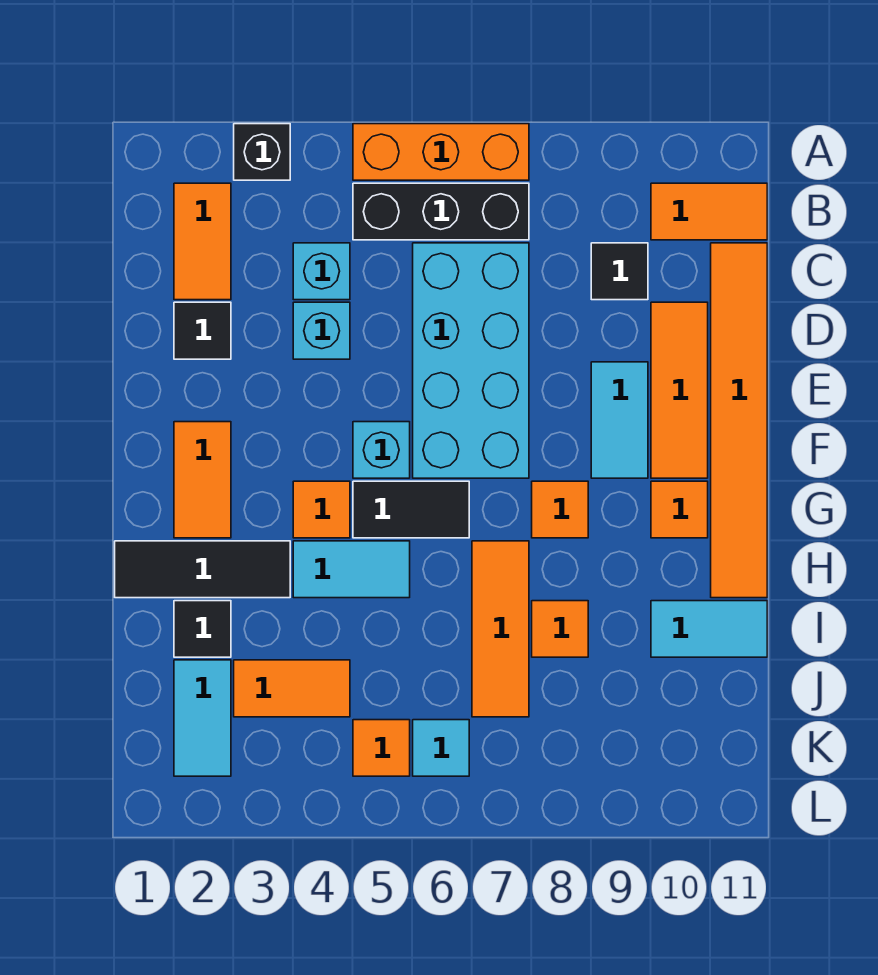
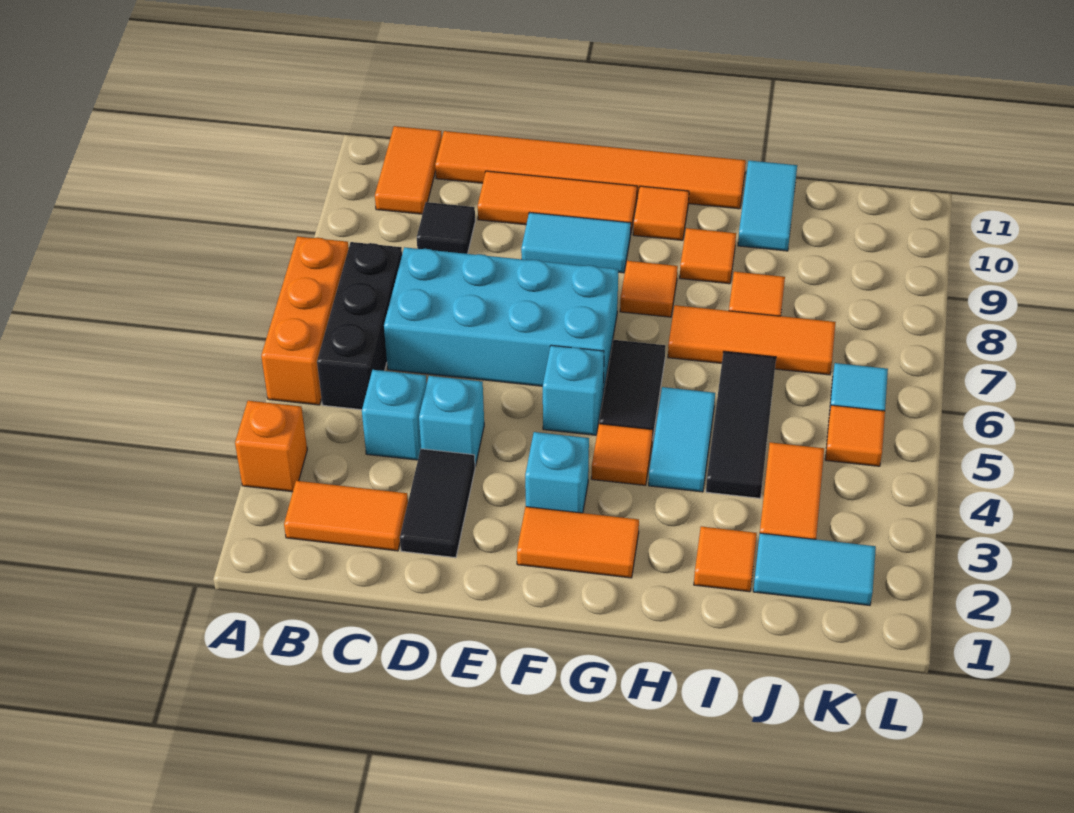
black 1x1 brick [234,124,290,180] -> orange 1x1 brick [235,401,307,492]
black 1x1 tile [174,302,231,359] -> black 1x2 tile [400,449,475,558]
none -> cyan 1x1 brick [525,432,589,513]
black 1x3 tile [115,541,290,598] -> black 1x3 tile moved to [706,351,776,498]
none -> orange 1x1 tile [680,228,736,284]
black 1x1 tile [174,601,231,657] -> orange 1x1 tile [694,526,757,592]

